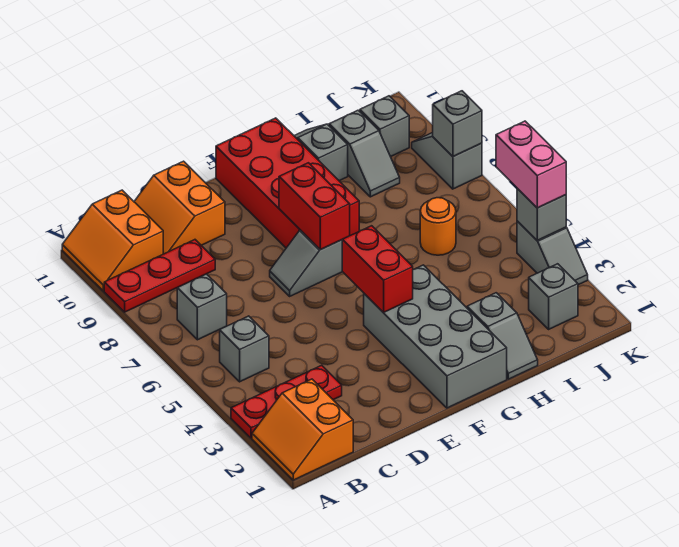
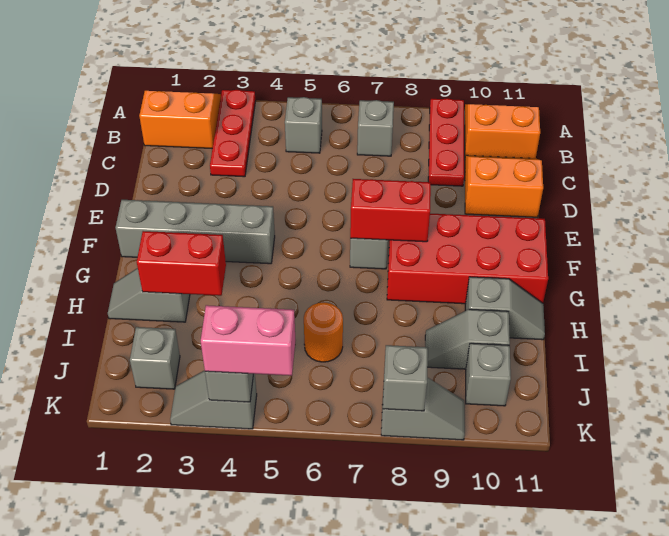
grey 2x4 brick [364,265,507,408] -> grey 1x4 brick [116,200,275,264]
red 1x2 brick [342,226,413,313] -> red 1x2 brick moved to [137,231,226,296]

